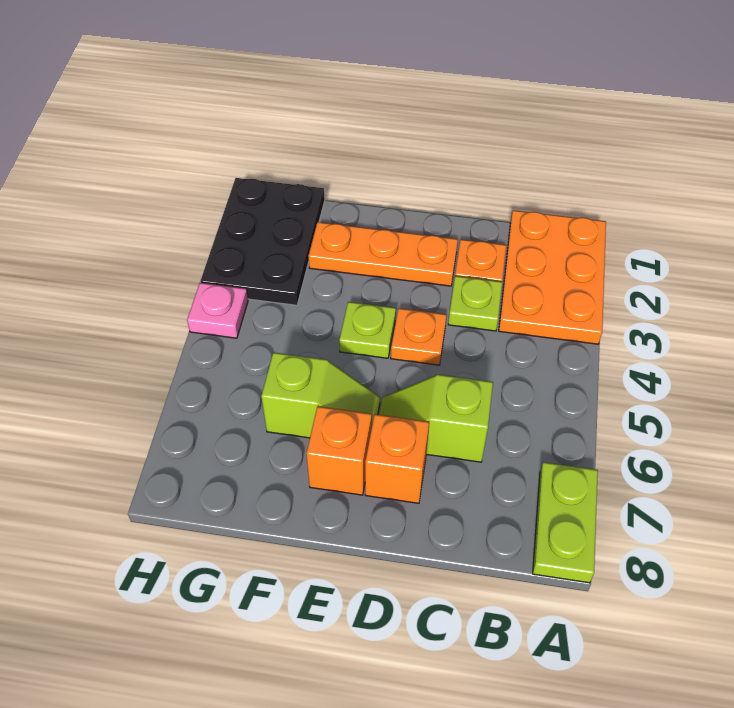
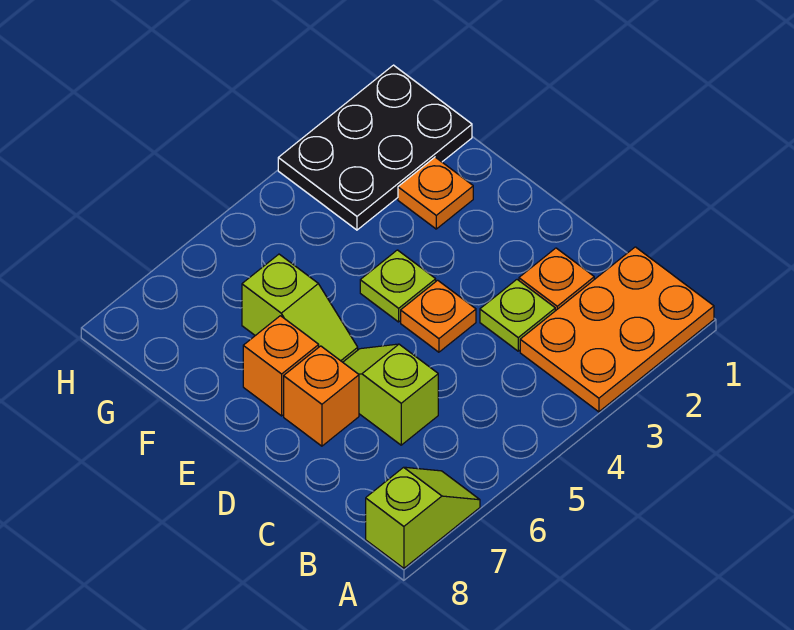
lime 1x2 plate [533,462,598,583] -> lime 1x2 slope [366,467,480,568]
orange 1x3 plate [309,222,458,286] -> orange 1x1 plate [398,157,473,229]
pink 1x1 plate [187,283,248,338] -> none

